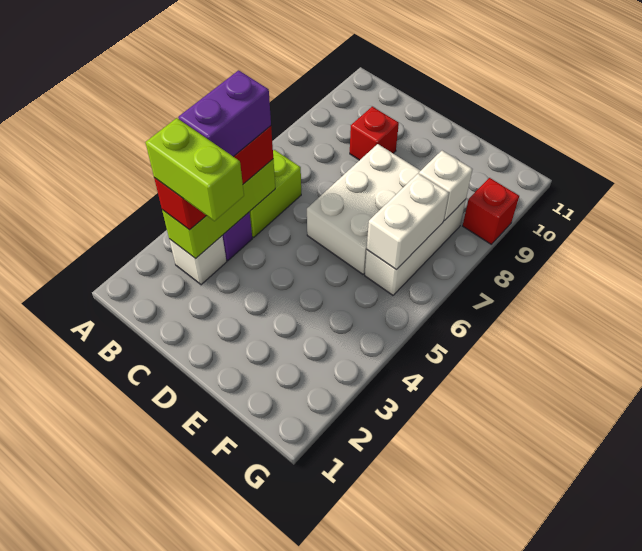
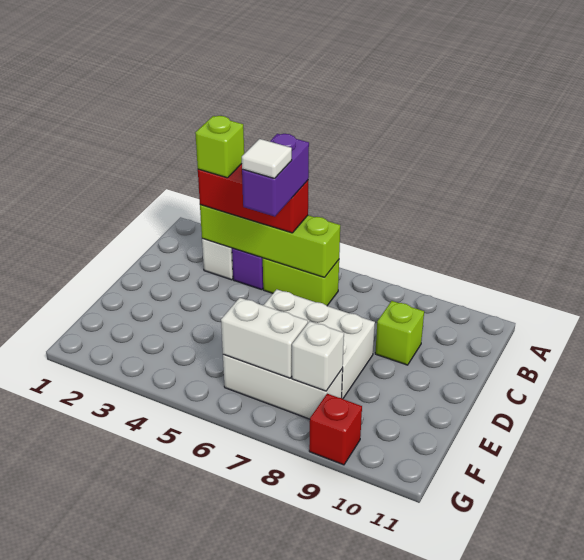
lime 1x3 brick [162,159,275,259] -> lime 1x4 brick [200,205,340,278]
lime 1x2 brick [145,118,244,221] -> lime 1x1 brick [195,116,244,178]
purple 1x2 brick [178,70,271,157] -> purple 1x2 brick turned to [242,134,309,217]
none -> white 1x1 tile [242,139,292,178]
red 1x1 brick [350,107,399,160] -> lime 1x1 brick [375,301,424,365]

